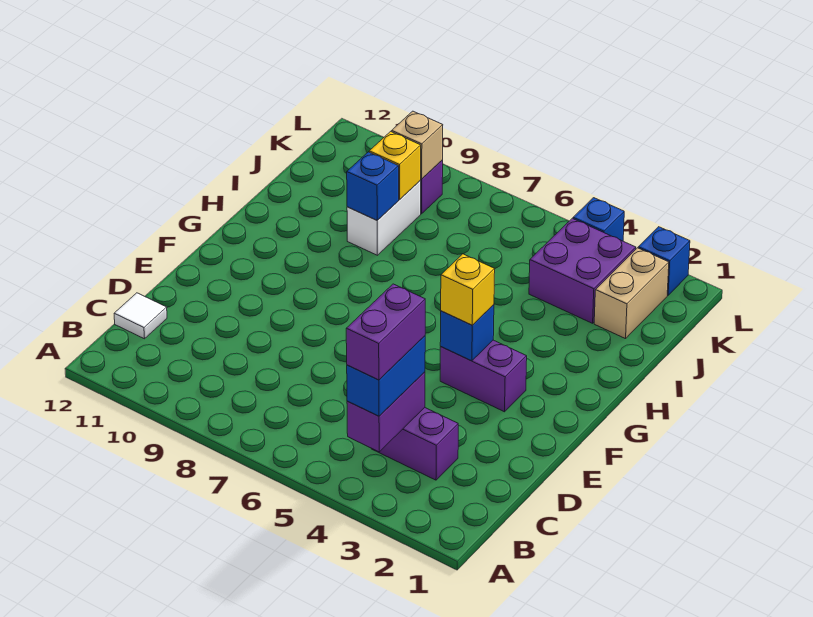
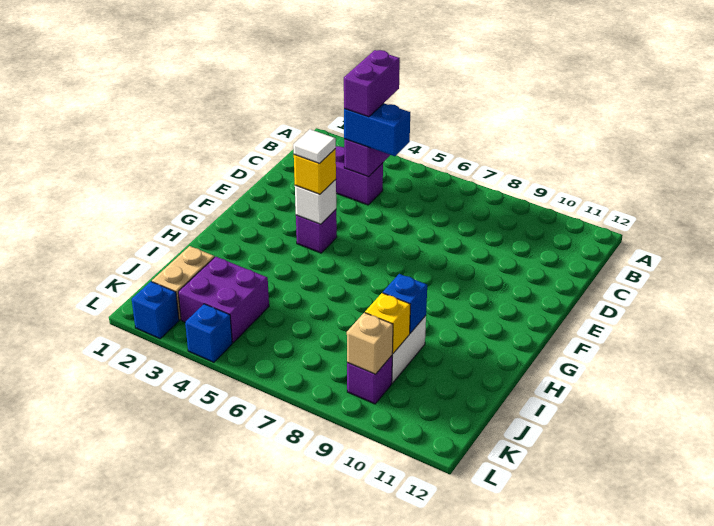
blue 1x2 brick [347,336,425,416] -> blue 1x2 brick turned to [344,103,410,156]
white 1x1 tile [114,293,167,339] -> white 1x1 tile moved to [293,129,336,163]
purple 1x2 brick [440,340,527,412] -> purple 1x1 brick [296,210,337,253]
blue 1x1 brick [440,305,494,361] -> white 1x1 brick [295,180,336,224]

